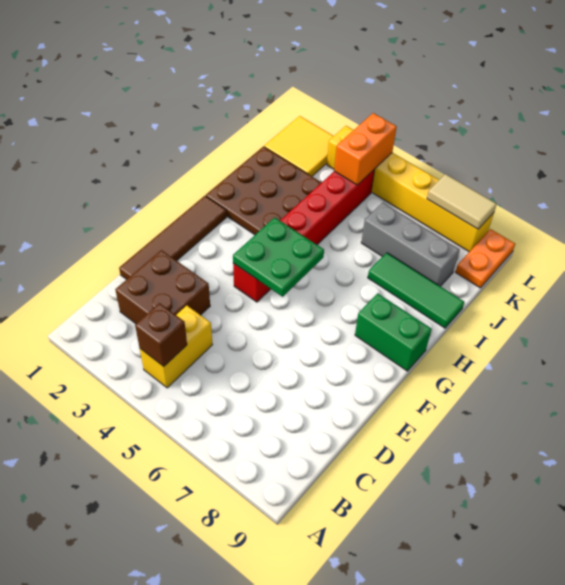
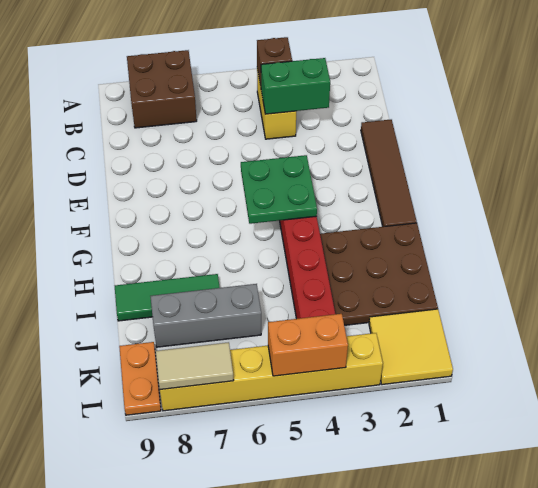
brown 2x2 brick [115,250,210,324] -> brown 2x2 brick moved to [127,50,197,128]
green 1x2 brick [355,293,432,371] -> green 1x2 brick moved to [261,58,330,114]
orange 1x2 brick [334,113,397,185] -> orange 1x2 brick turned to [268,314,348,376]

